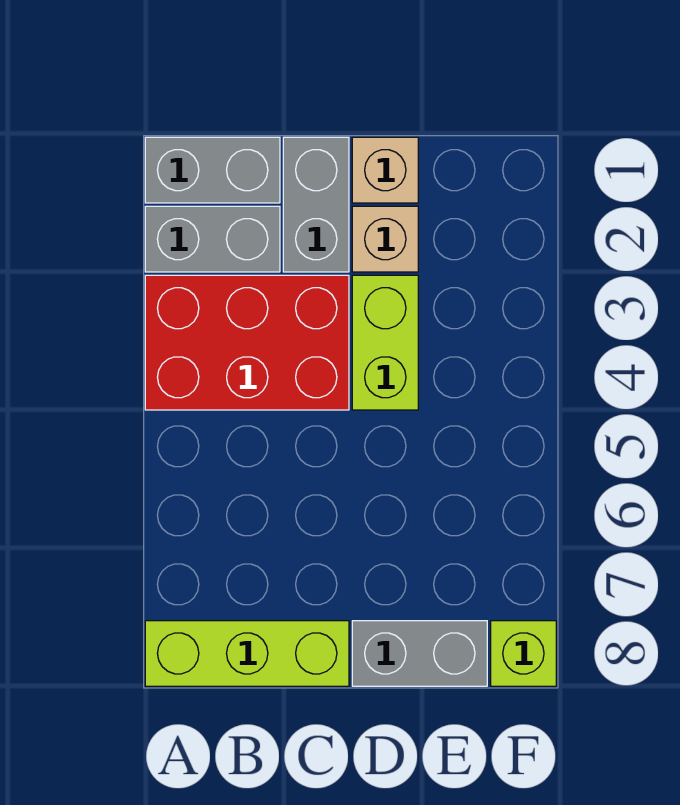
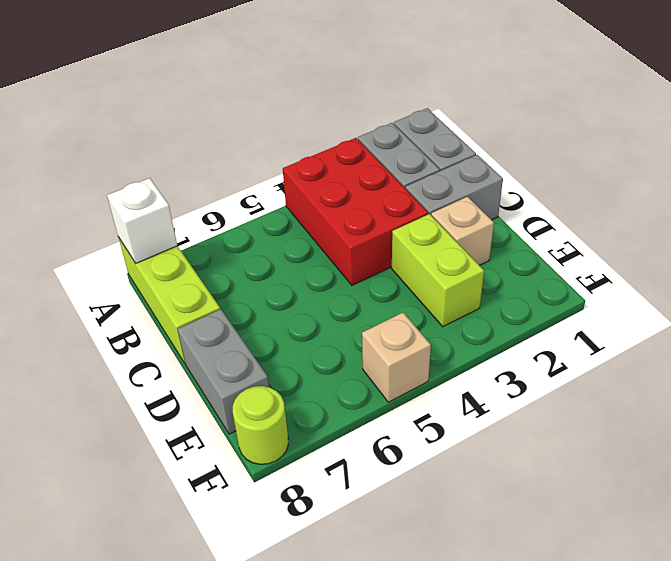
none -> white 1x1 brick [107,178,177,263]
tan 1x1 brick [352,137,418,203] -> tan 1x1 brick moved to [362,313,431,402]
lime 1x2 brick [352,275,418,410] -> lime 1x2 brick turned to [392,214,484,327]
lime 1x1 brick [491,621,556,686] -> lime 1x1 round brick [233,386,288,464]

